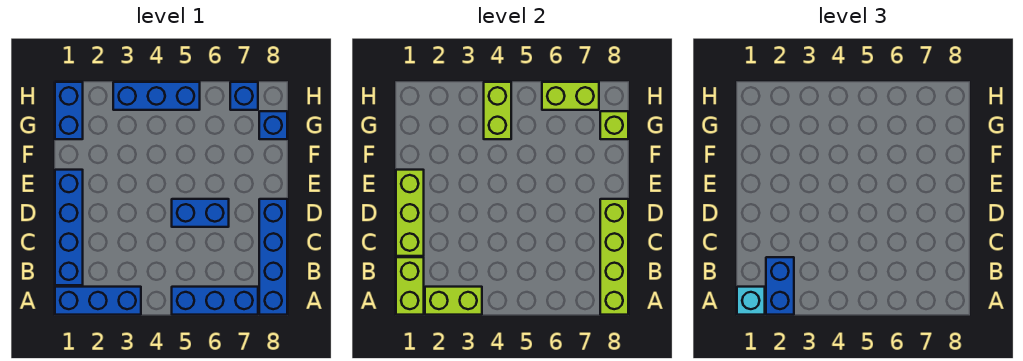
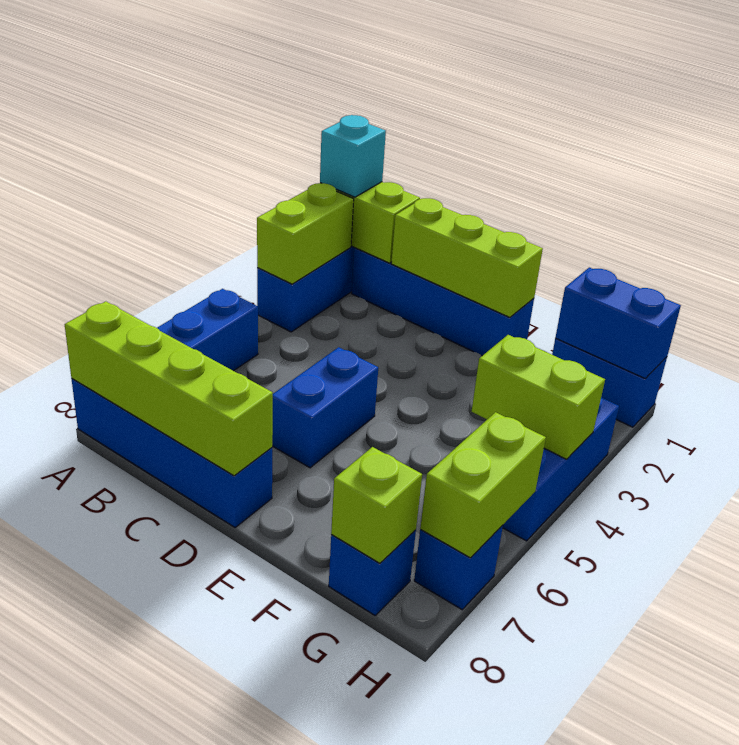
blue 1x2 brick [766,257,794,315] -> blue 1x2 brick moved to [555,268,681,379]

